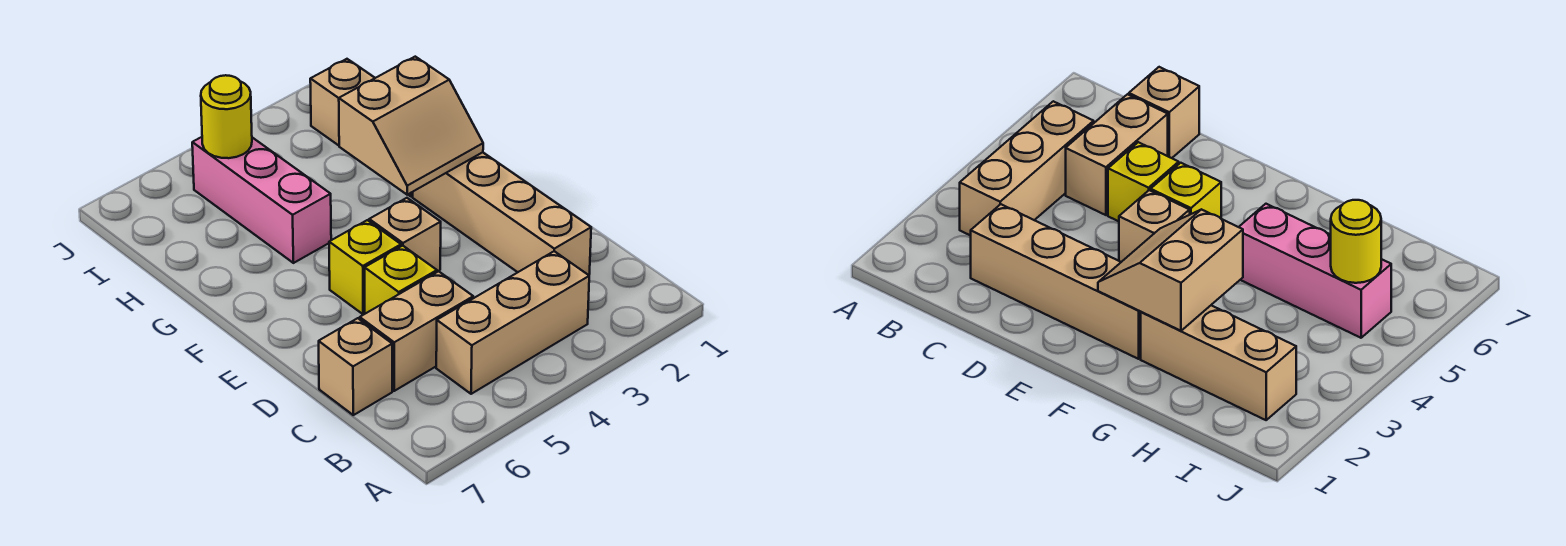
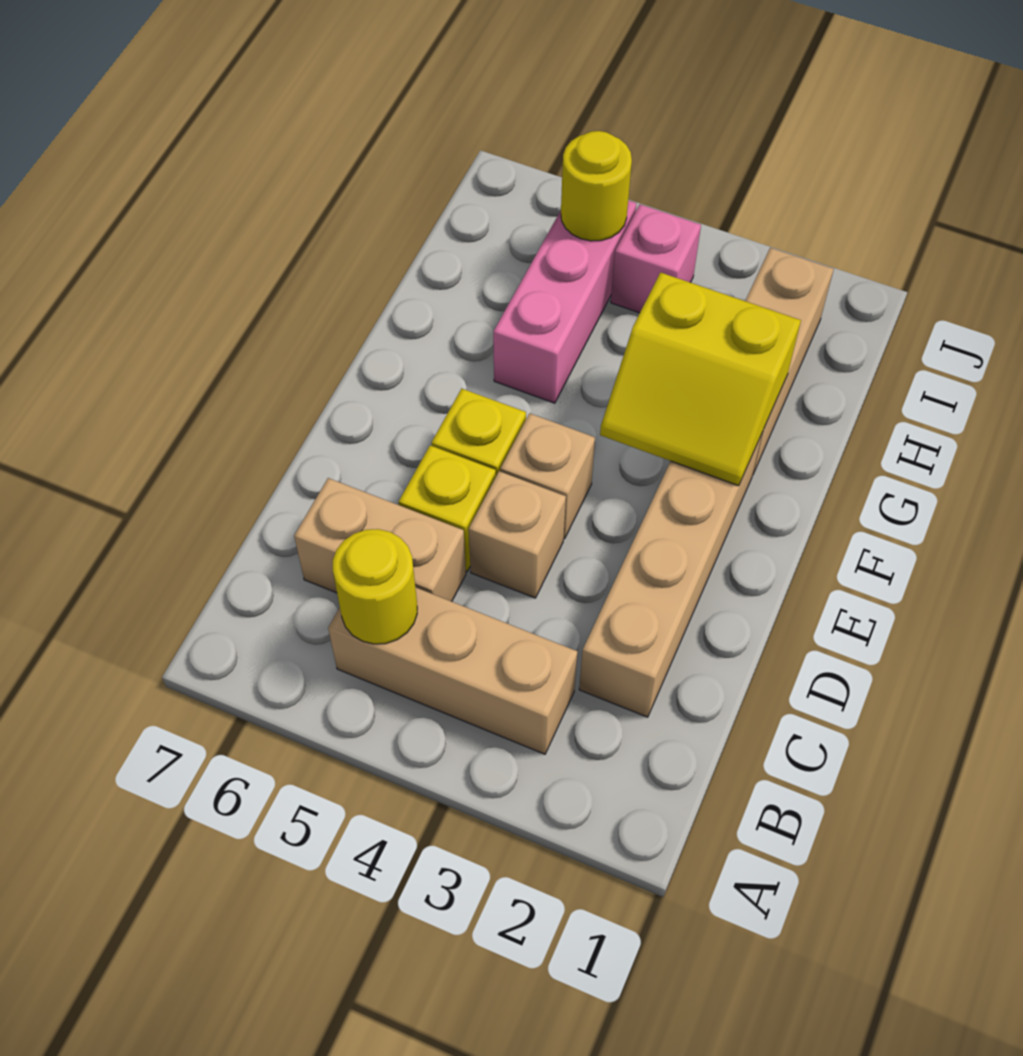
none -> yellow 1x1 round brick [333,529,417,644]
tan 1x1 brick [319,318,392,415] -> tan 1x1 brick moved to [469,471,566,598]
tan 2x2 slope [339,57,483,195] -> yellow 2x2 slope [600,272,801,486]
none -> pink 1x1 brick [611,204,701,313]

